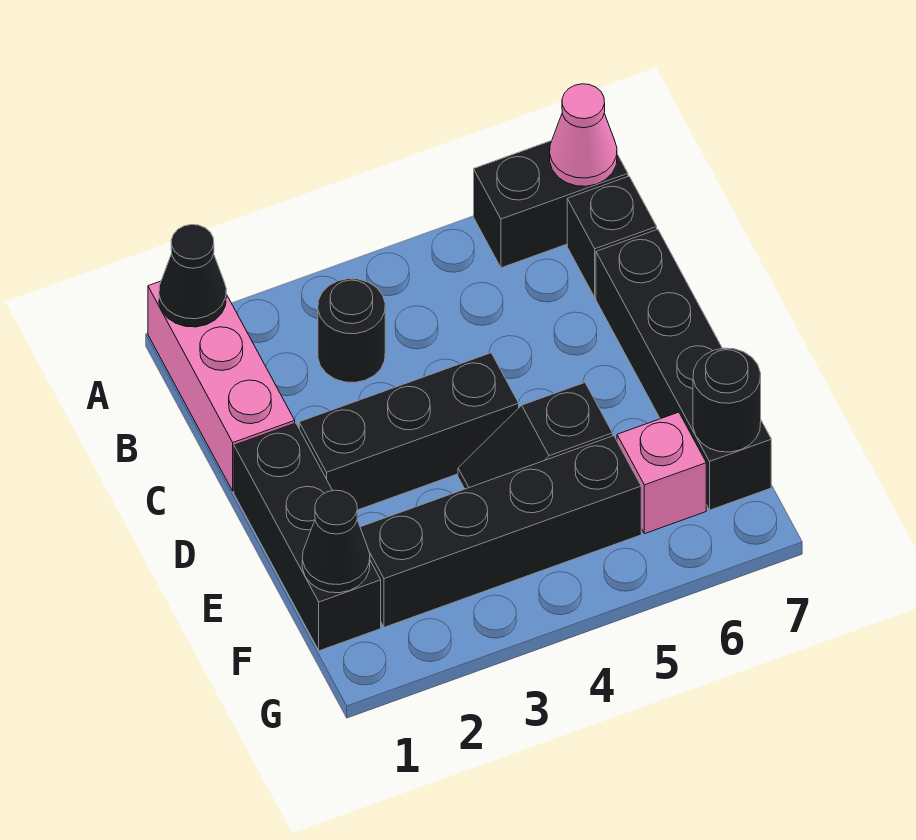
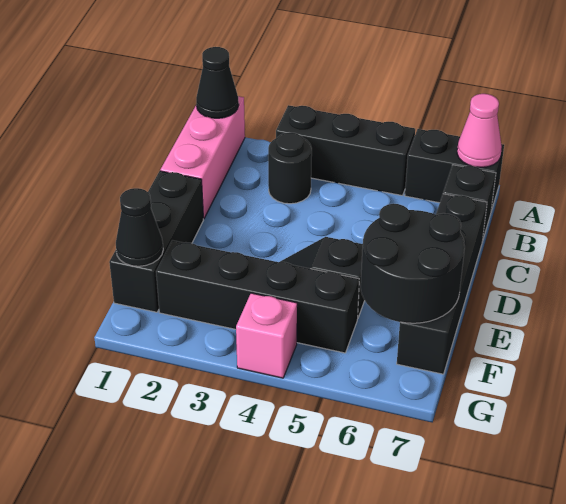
black 1x3 brick [299,353,519,510] -> black 1x3 brick moved to [276,105,415,196]
pink 1x1 brick [617,412,706,534] -> pink 1x1 brick moved to [236,293,297,378]
black 1x1 round brick [693,348,761,452] -> black 2x2 round brick [361,204,465,323]

